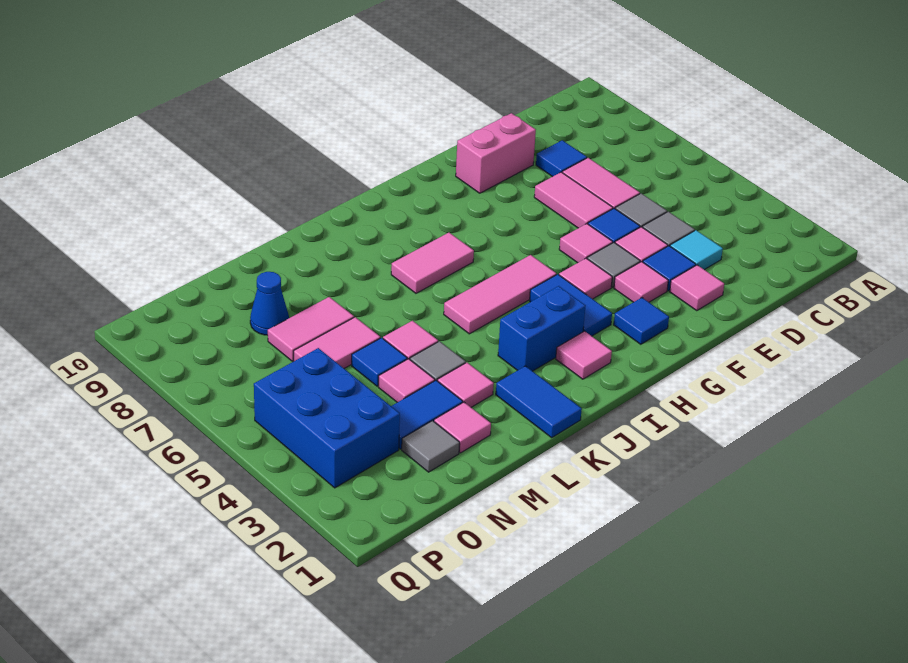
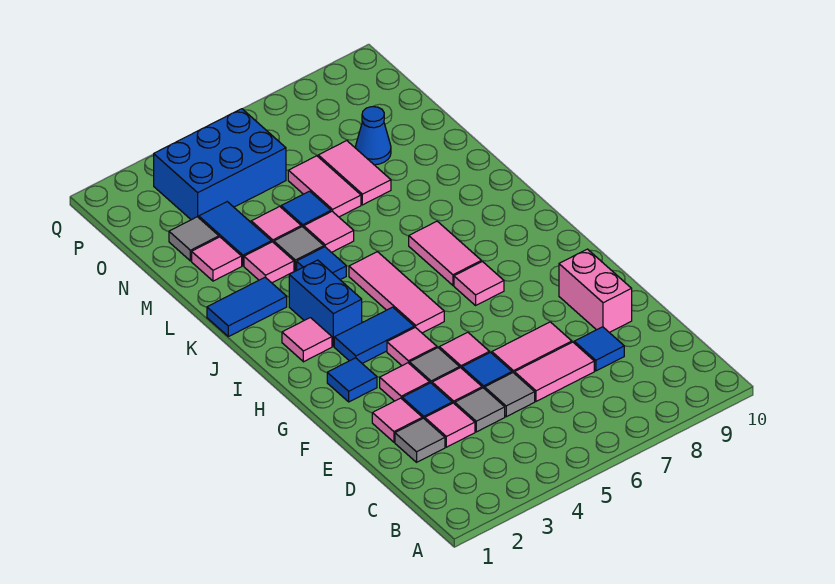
none -> grey 1x1 tile [395,418,445,462]
cyan 1x1 tile [670,230,723,270] -> pink 1x1 tile [425,403,475,447]
none -> pink 1x1 tile [454,262,504,305]
none -> blue 1x1 tile [297,247,346,280]

